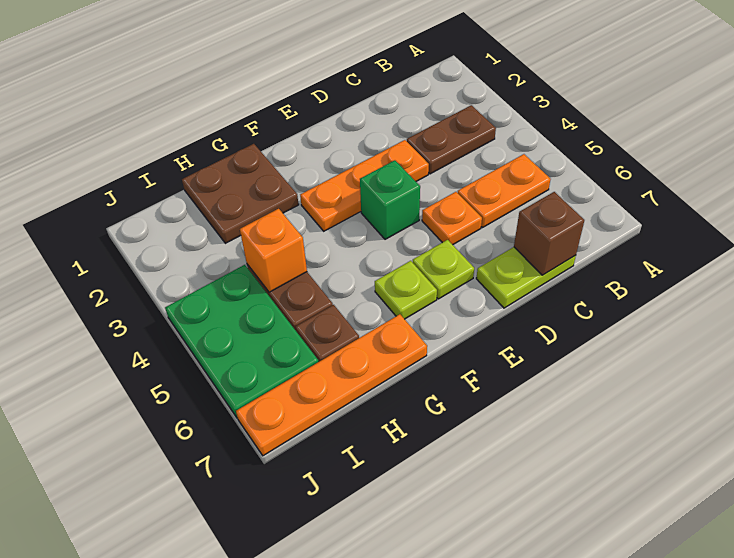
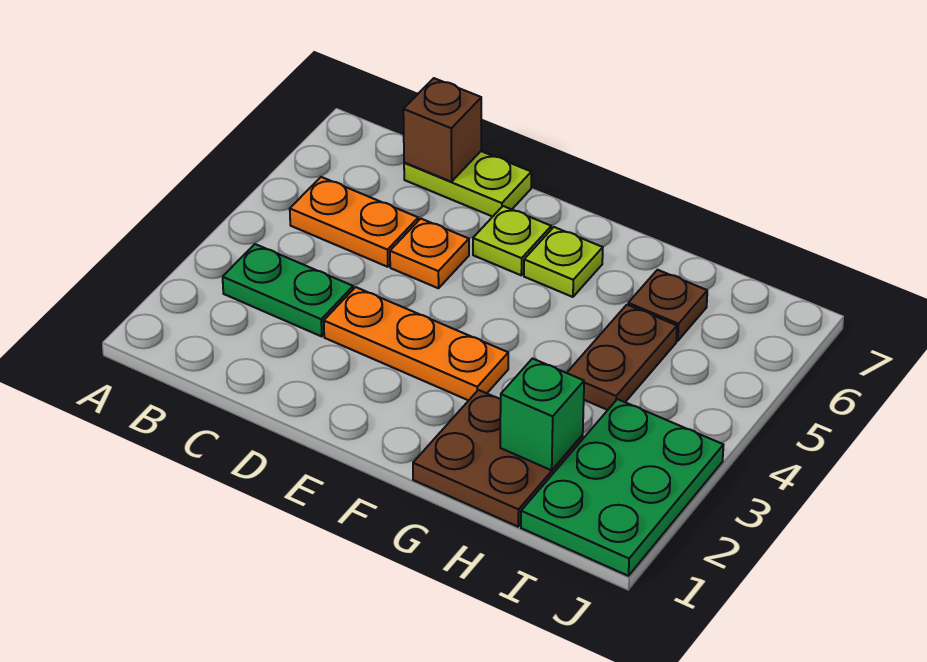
brown 1x2 plate [407,105,496,174] -> green 1x2 plate [223,244,353,337]
green 1x1 brick [360,160,420,239] -> green 1x1 brick moved to [500,359,584,470]
orange 1x4 plate [236,314,427,456] -> none
orange 1x1 brick [240,209,307,292] -> none
green 2x3 plate [165,265,318,418] -> green 2x3 plate moved to [521,399,723,576]

